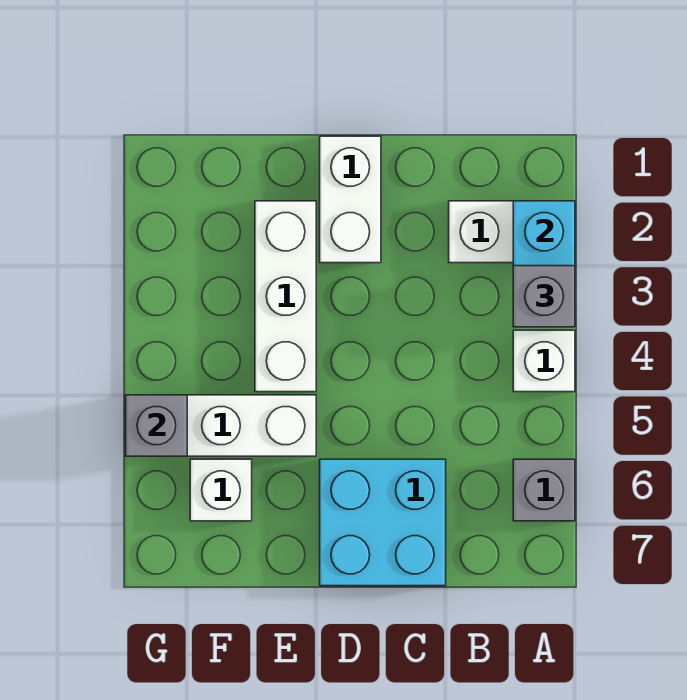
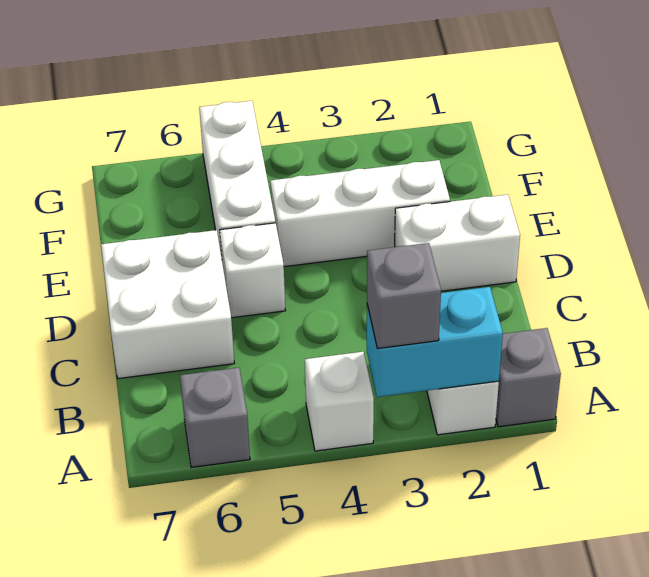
cyan 2x2 brick [320,459,446,586] -> white 2x2 brick [101,230,234,379]
white 1x1 brick [190,459,252,521] -> white 1x1 brick moved to [220,223,285,318]
grey 1x1 brick [126,395,187,456] -> grey 1x1 brick moved to [496,328,561,427]

